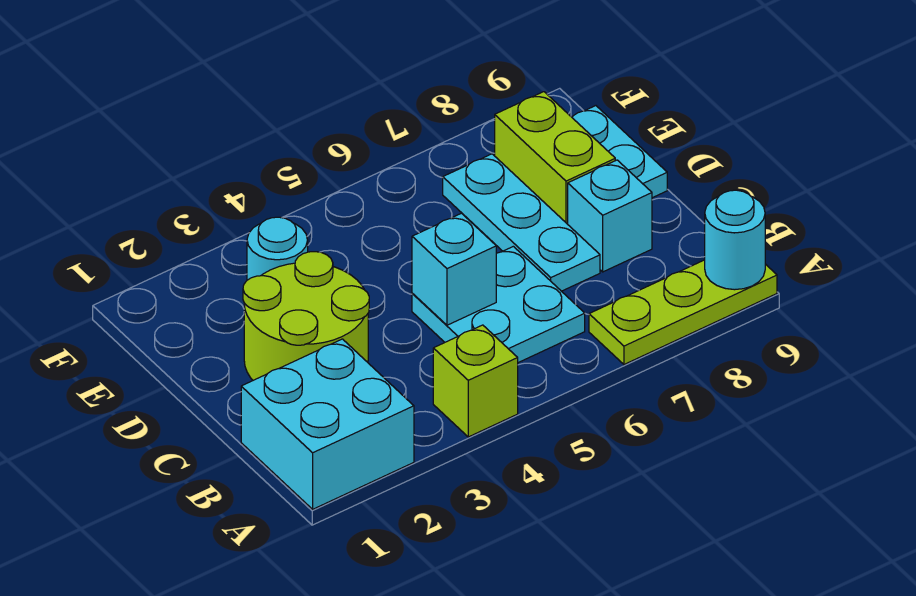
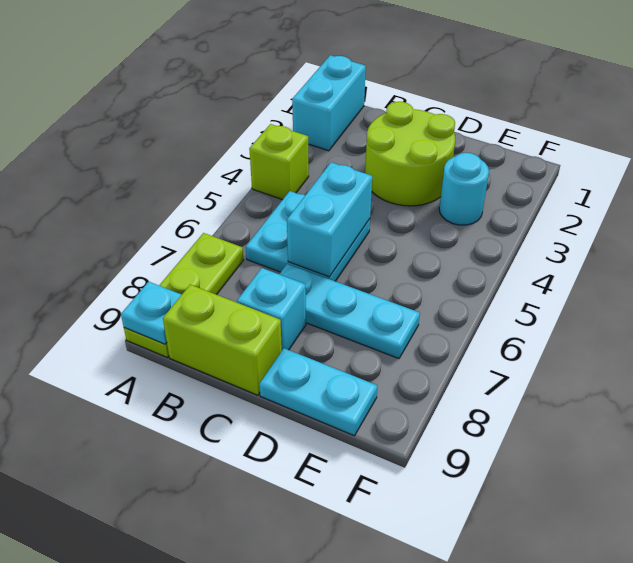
cyan 2x2 brick [241,339,414,509] -> cyan 1x2 brick [292,55,366,151]
cyan 1x1 round brick [705,190,765,290] -> cyan 1x1 plate [121,282,182,344]
cyan 1x1 brick [412,213,496,325] -> cyan 1x2 brick [287,162,372,277]
lime 1x2 brick [495,92,615,224] -> lime 1x2 brick moved to [163,285,282,395]

